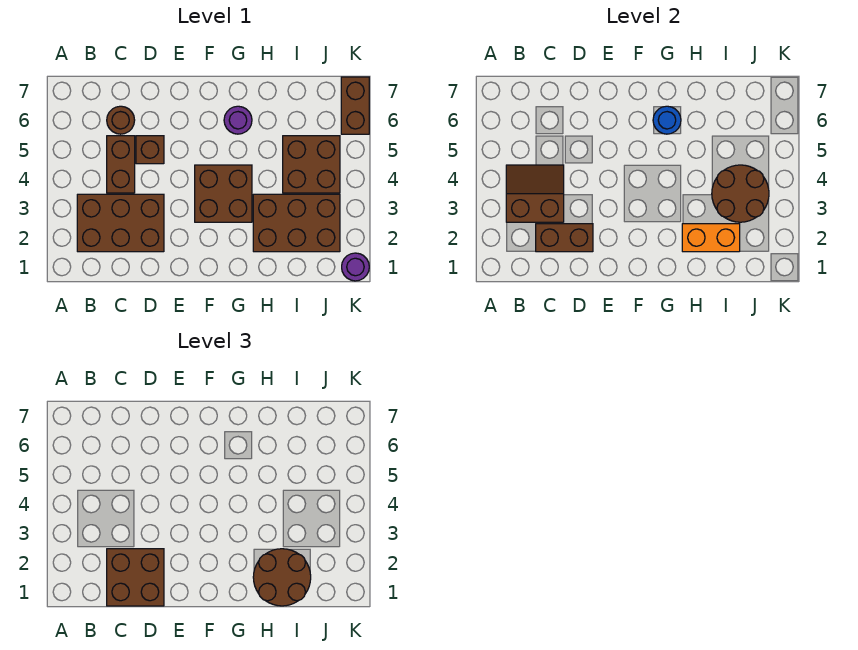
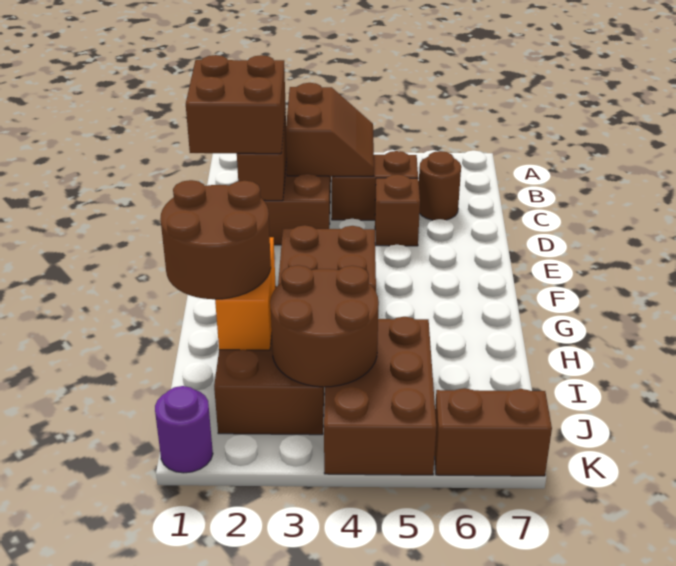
purple 1x1 round brick [224,106,252,134] -> none
blue 1x1 round brick [653,106,681,134] -> none
brown 2x2 brick [283,136,340,193] -> brown 2x3 brick [324,317,436,475]

